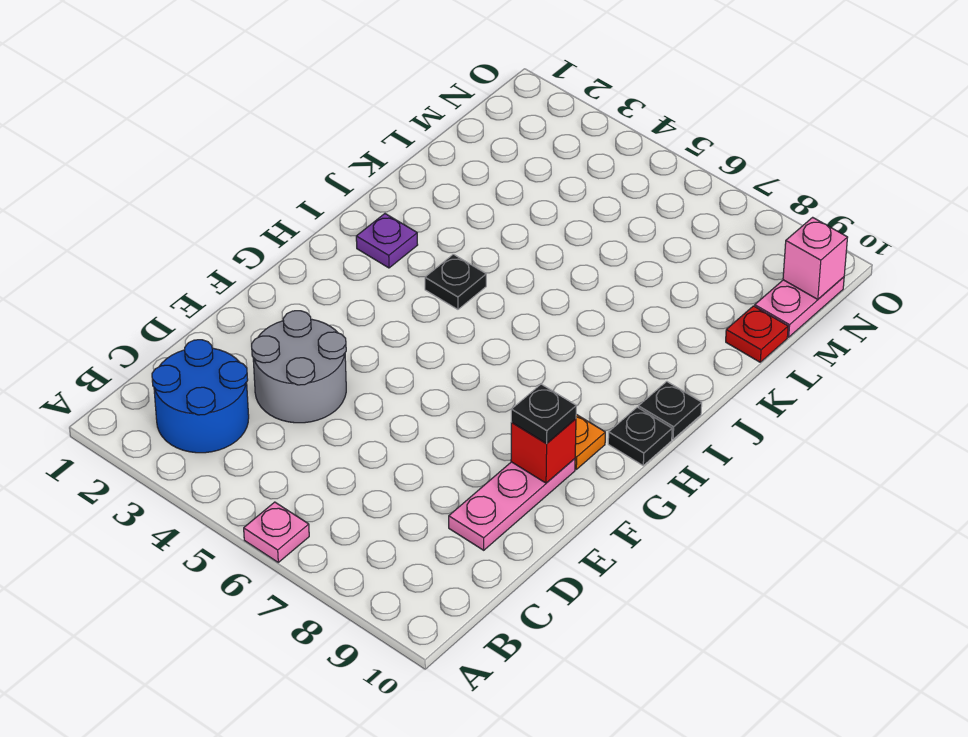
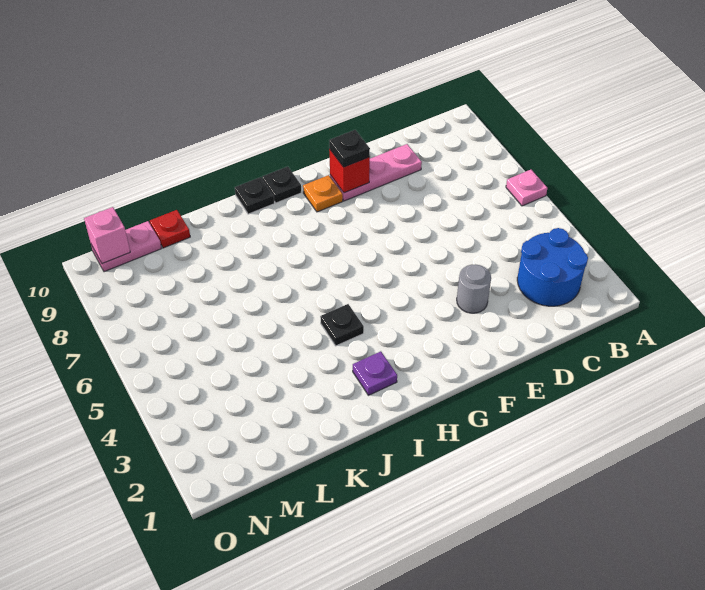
grey 2x2 round brick [252,311,346,423] -> grey 1x1 round brick [457,265,491,313]

